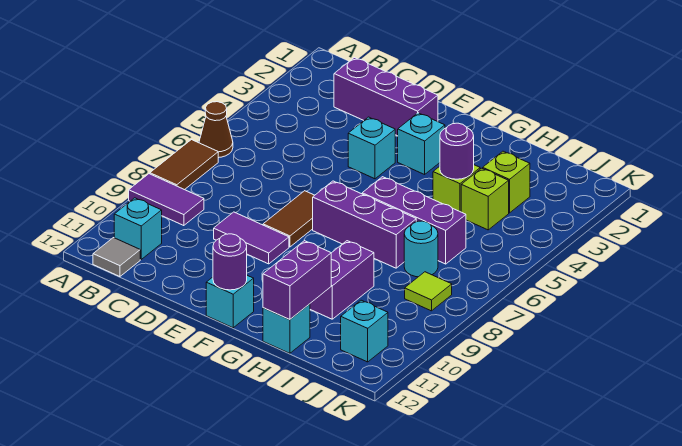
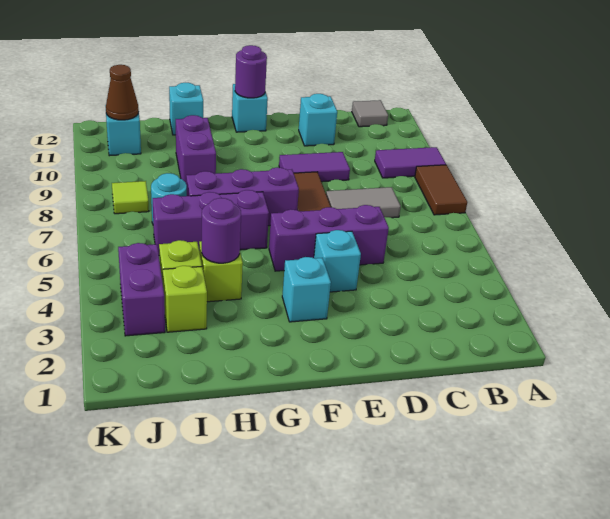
brown 1x1 cone [199,102,233,158] -> brown 1x1 cone moved to [106,65,139,120]
cyan 1x1 brick [114,198,162,259] -> cyan 1x1 brick moved to [299,94,337,146]
purple 1x3 brick [334,58,438,136] -> purple 1x3 brick moved to [269,205,389,271]
none -> grey 1x2 tile [326,187,401,218]
purple 1x2 brick [263,240,331,320] -> purple 1x2 brick moved to [118,243,165,336]

